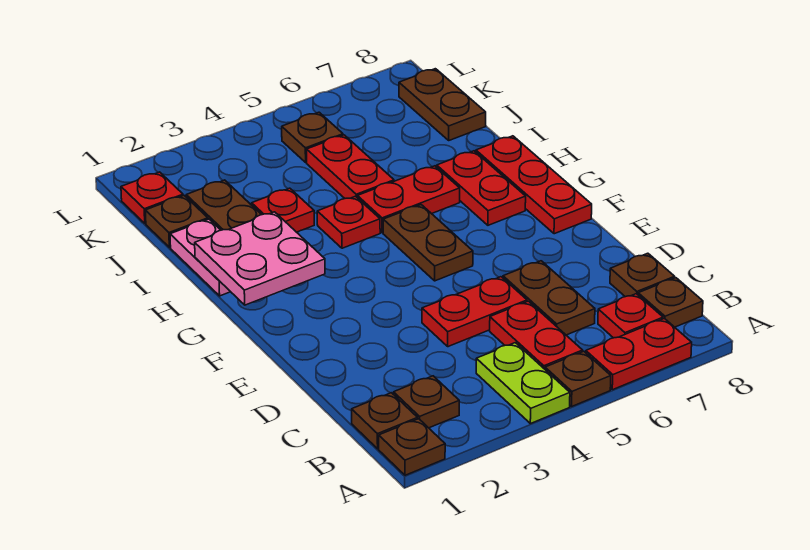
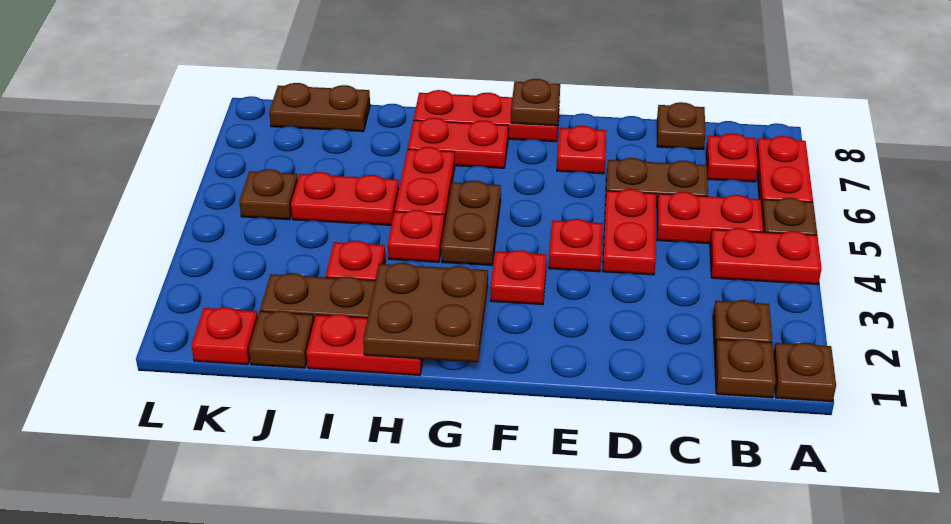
lime 1x2 plate [476,343,570,424] -> red 1x2 plate [710,228,822,284]
brown 1x1 plate [638,278,703,327] -> brown 1x1 plate moved to [511,79,560,126]
none -> red 1x1 plate [549,219,603,272]
none -> red 1x1 plate [557,126,607,174]
none -> red 1x1 plate [491,250,547,305]
brown 1x2 plate [383,205,473,281] -> brown 1x2 plate turned to [441,181,501,265]
pink 2x2 plate [195,212,325,305] -> brown 2x2 plate [363,263,488,362]
pink 1x2 plate [170,219,230,296] -> red 1x2 plate [306,314,423,376]

